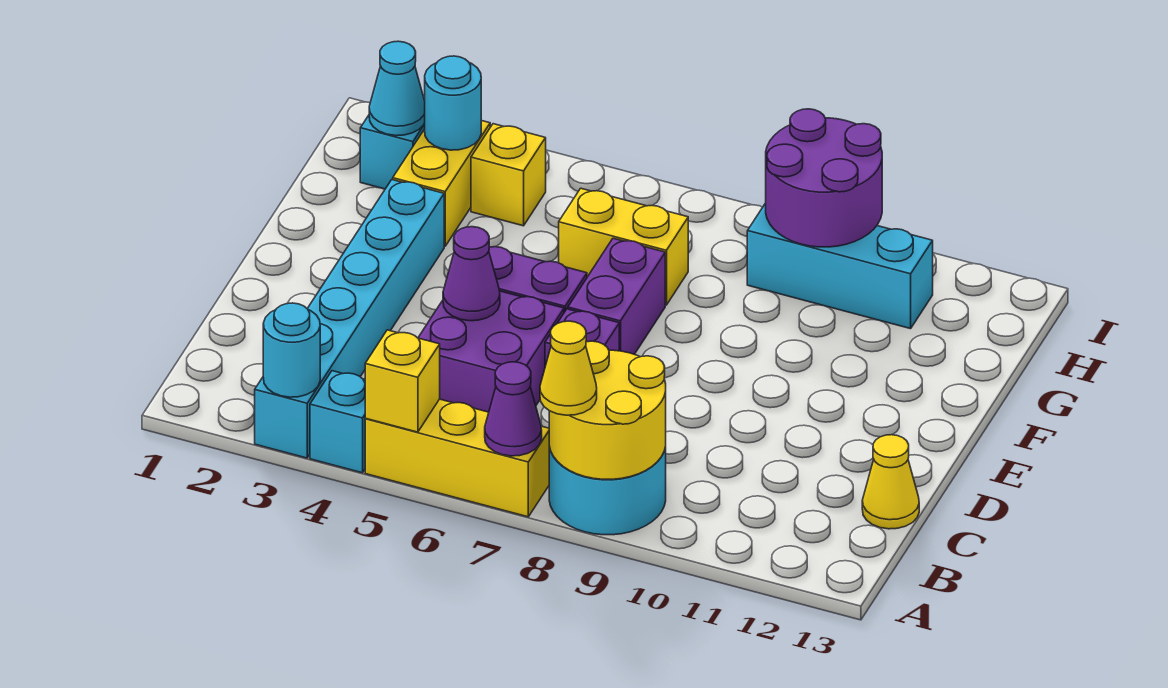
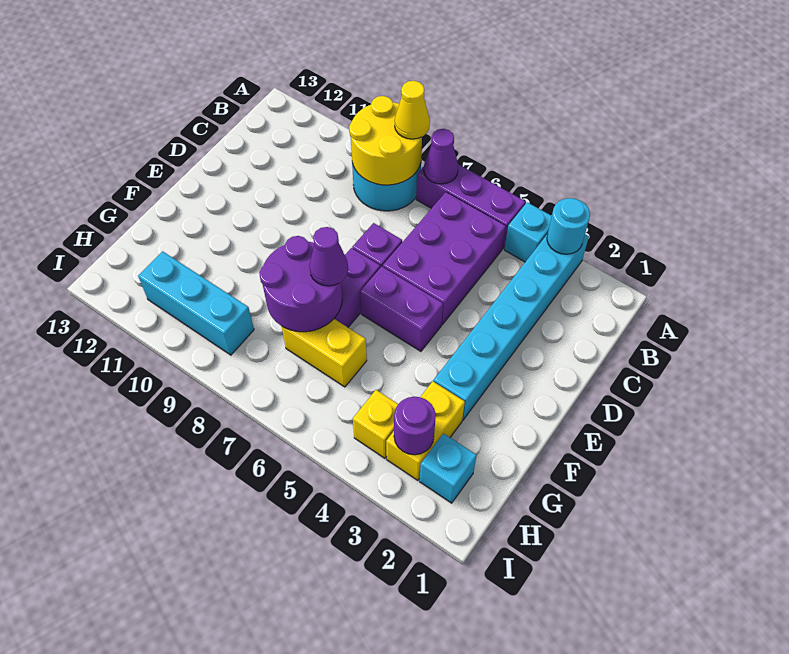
yellow 1x3 brick [365,399,549,517] -> purple 1x3 brick [416,164,525,249]
yellow 1x1 brick [365,330,440,432] -> none
purple 2x2 brick [418,291,564,412] -> purple 2x3 brick [383,192,506,325]
yellow 1x1 cone [862,435,919,529] -> none
purple 1x1 cone [443,227,500,321] -> purple 1x1 cone moved to [309,227,348,286]
cyan 1x1 cone [369,41,425,136] -> none
cyan 1x1 round brick [425,56,481,150] -> purple 1x1 round brick [394,397,436,455]
purple 2x2 round brick [766,109,882,247] -> purple 2x2 round brick moved to [259,236,342,332]

